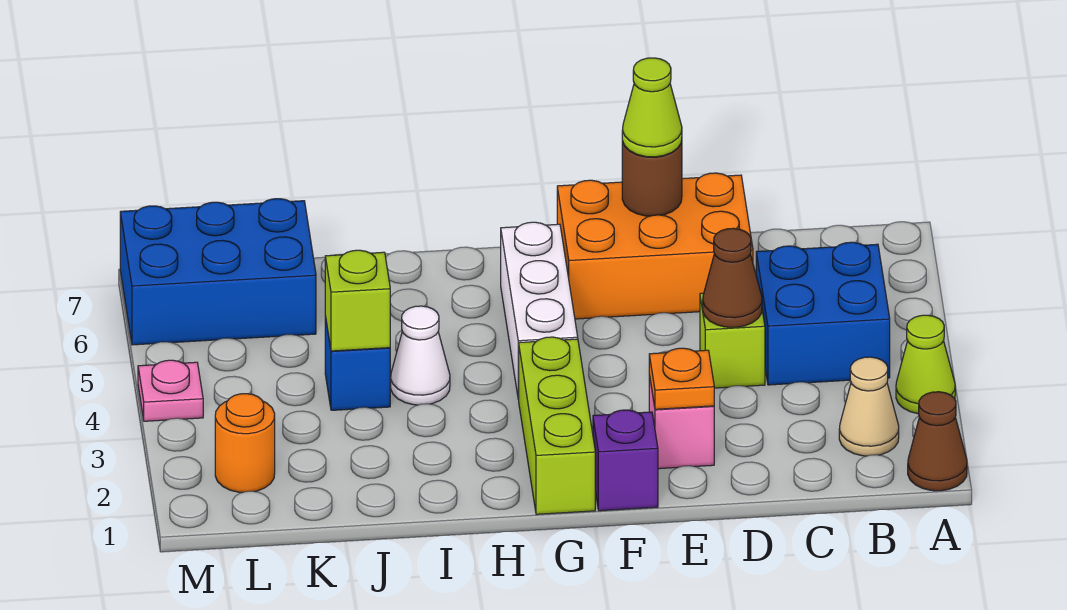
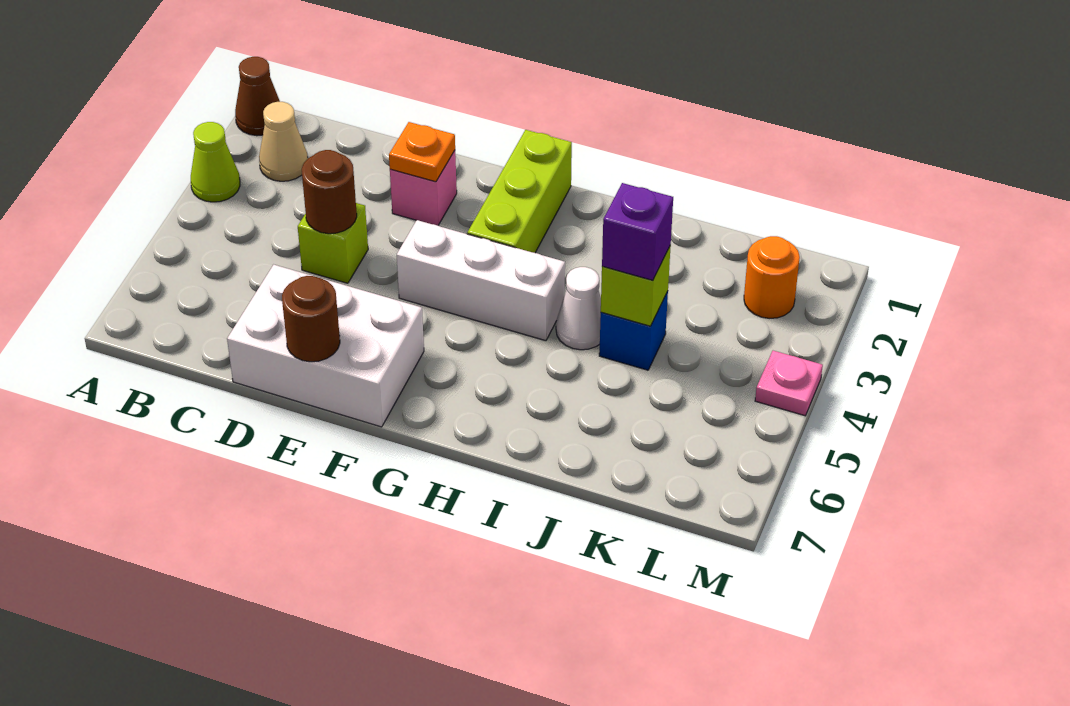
blue 2x2 brick [756,242,890,385] -> none
brown 1x1 cone [703,228,762,327] -> brown 1x1 round brick [302,150,357,234]
orange 2x3 brick [557,173,753,319] -> white 2x3 brick [227,265,424,427]
lime 1x1 cone [622,58,682,157] -> none
purple 1x1 brick [593,410,658,511] -> purple 1x1 brick moved to [602,183,673,280]
white 1x3 brick [501,222,578,399] -> white 1x3 brick turned to [397,220,565,341]
blue 2x3 brick [120,199,316,345] -> none

